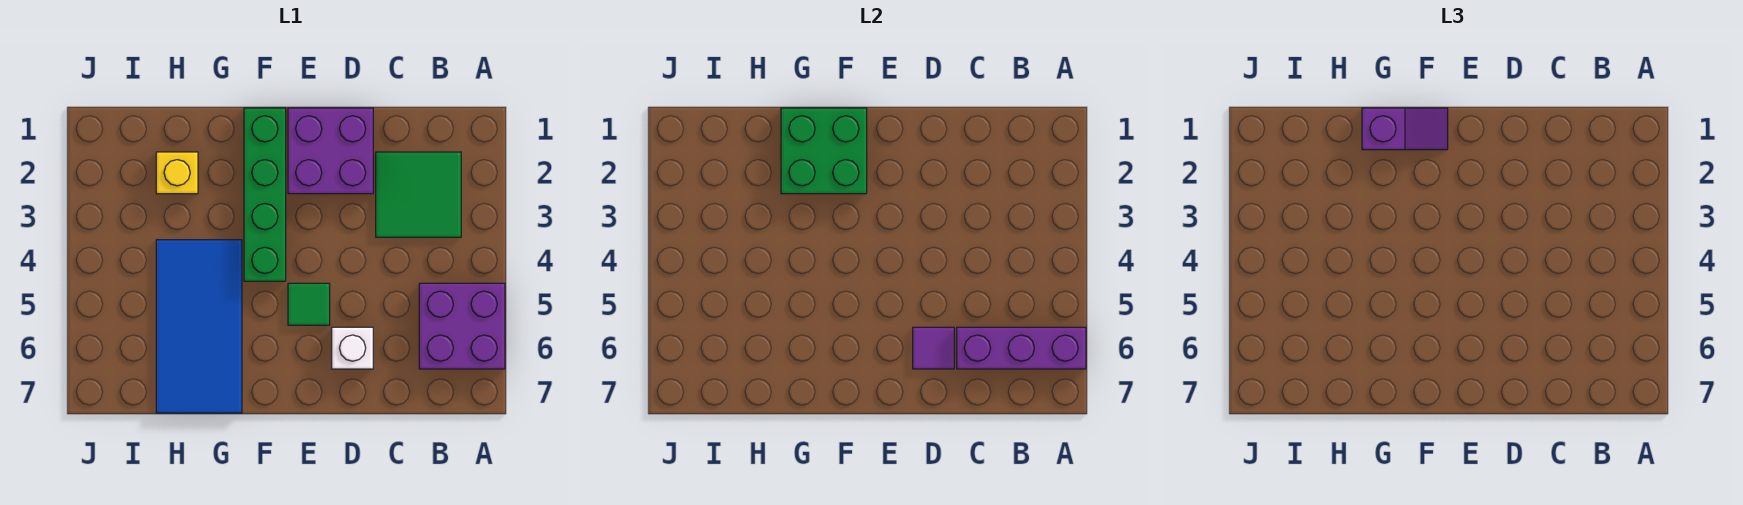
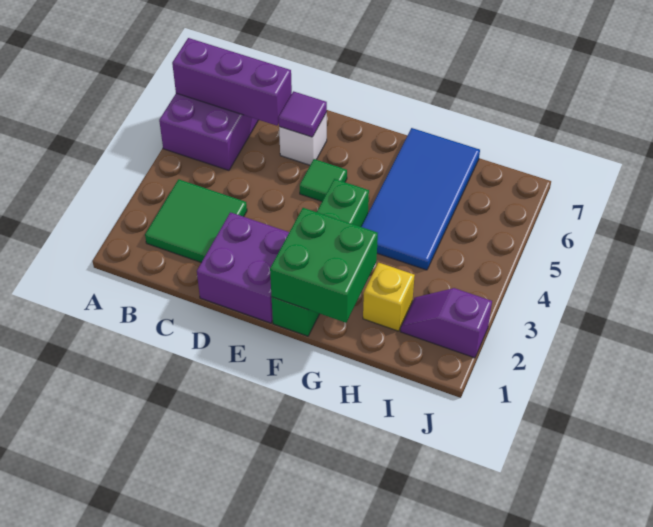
purple 1x2 slope [1362,108,1448,150] -> purple 1x2 slope moved to [401,288,492,358]

